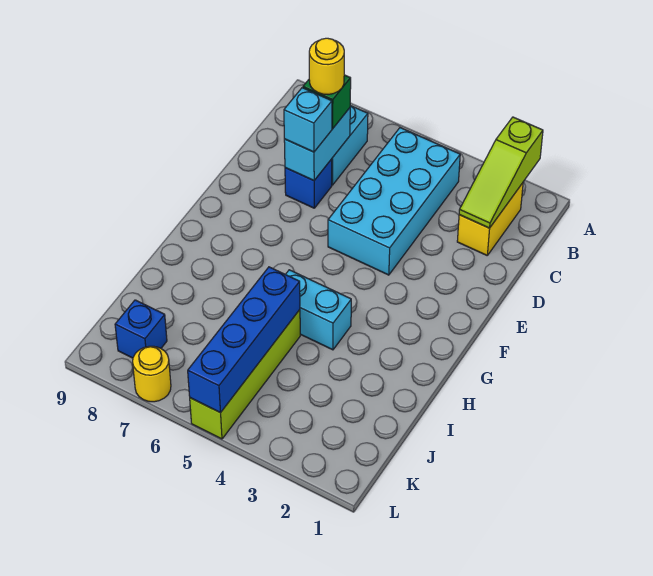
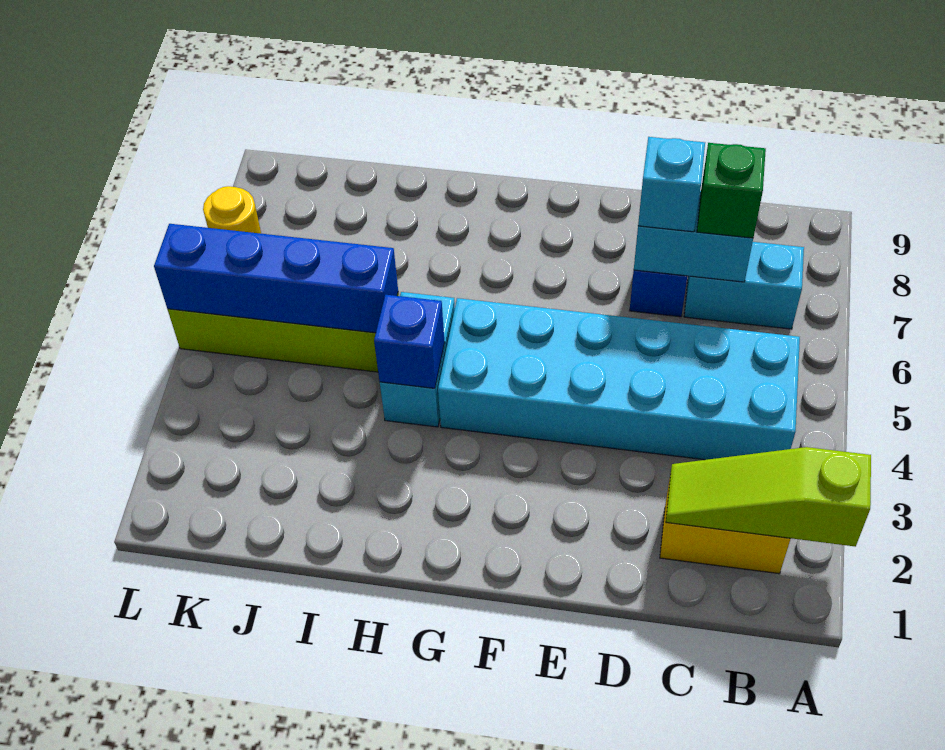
cyan 2x4 brick [328,128,460,275] -> cyan 2x6 brick [438,298,800,460]
yellow 1x1 round brick [309,38,344,94] -> none
blue 1x1 brick [115,300,167,358] -> blue 1x1 brick moved to [374,295,445,388]

